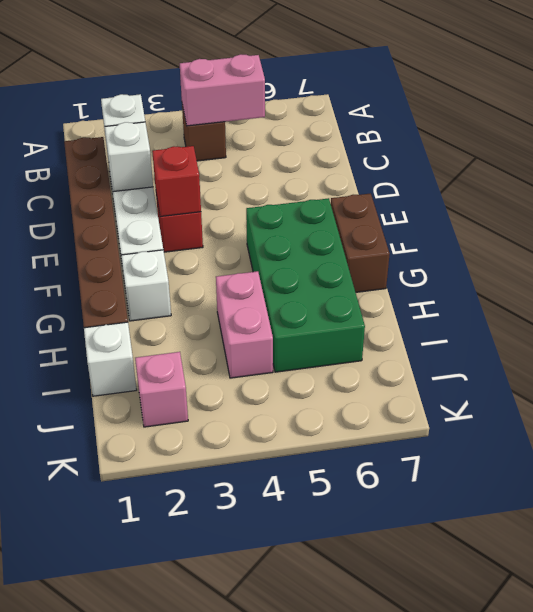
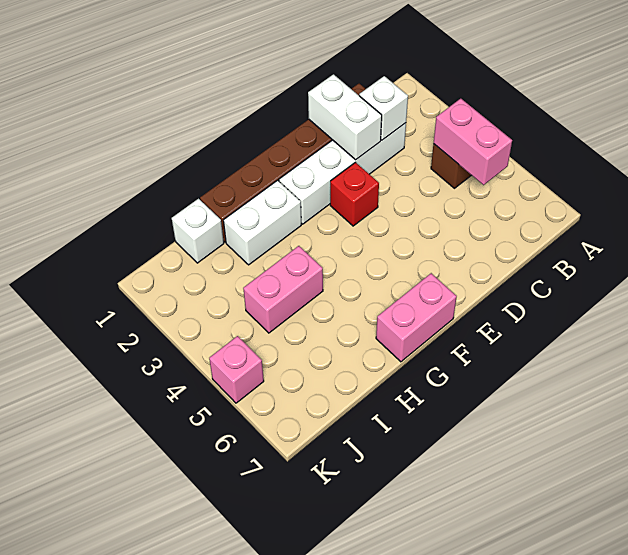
white 1x1 brick [105,122,153,192] -> white 1x2 brick [308,74,382,160]
red 1x1 brick [152,146,201,217] -> none
green 2x4 brick [246,198,365,372] -> none
brown 1x2 brick [331,193,390,292] -> pink 1x2 brick [376,273,457,362]
white 1x1 brick [121,250,171,321] -> white 1x2 brick [224,180,301,265]
pink 1x1 brick [135,352,188,427] -> pink 1x1 brick moved to [209,336,264,403]

